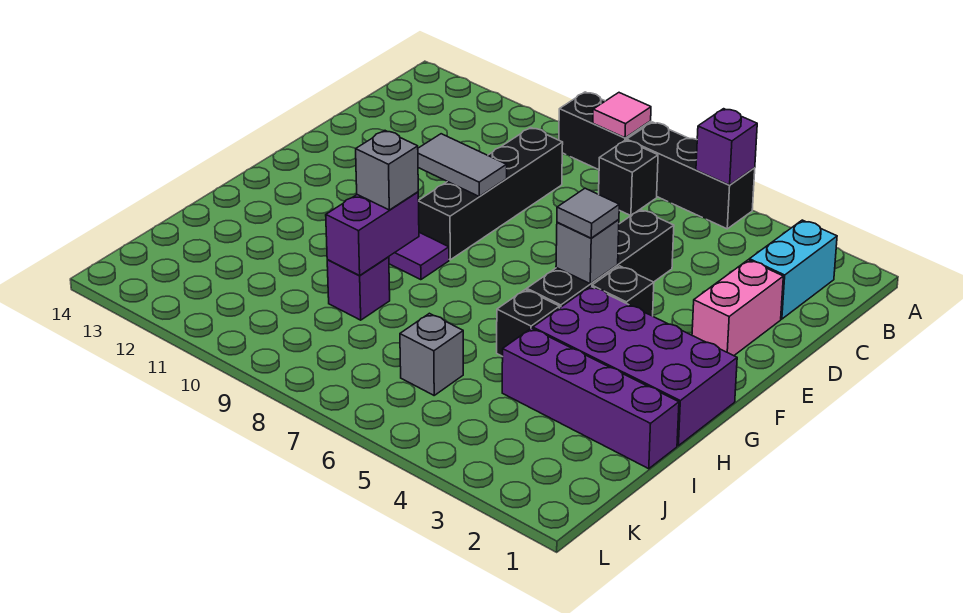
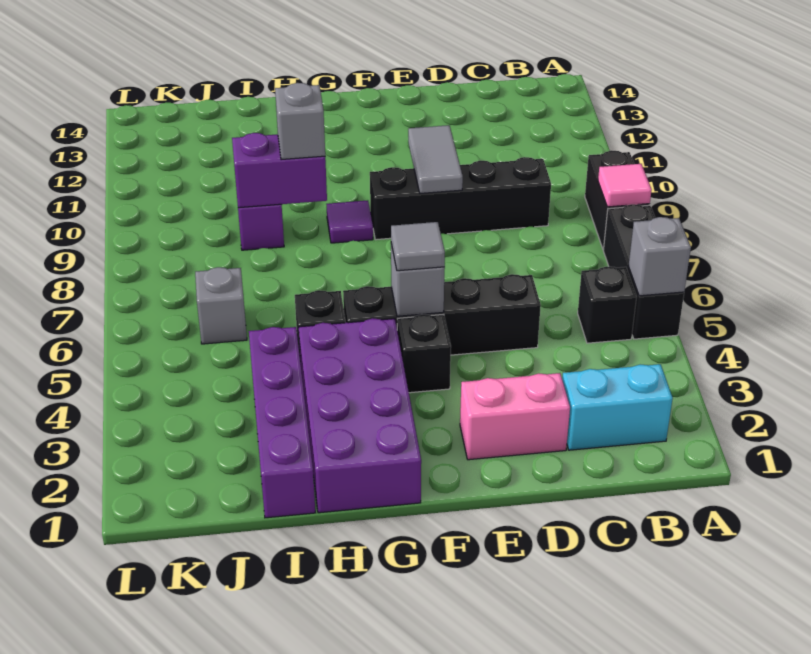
purple 1x1 brick [696,109,757,185] -> grey 1x1 brick [629,217,691,296]
black 1x1 brick [599,140,658,216] -> black 1x1 brick moved to [578,266,637,343]

